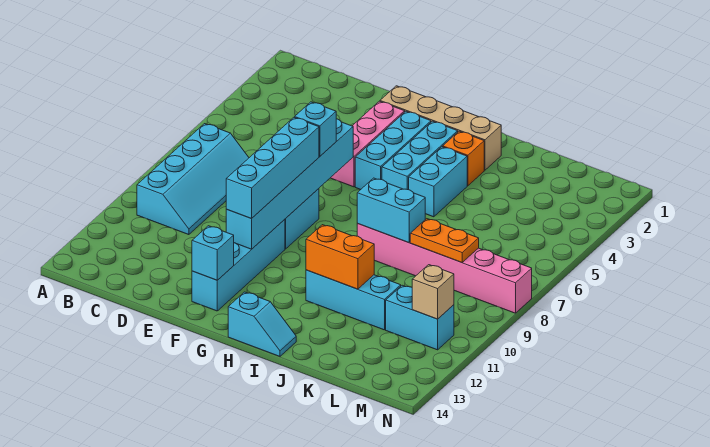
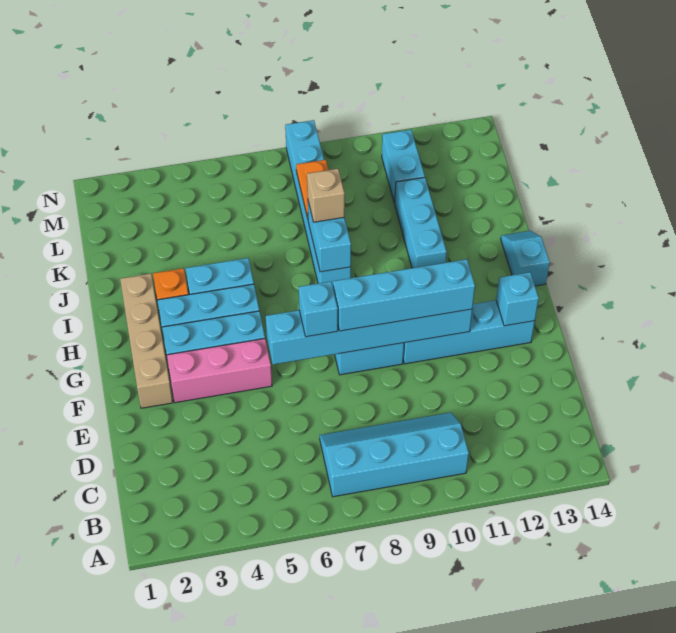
pink 1x6 brick [357,224,532,313] -> cyan 1x6 brick [285,120,351,286]
orange 1x2 brick [306,225,374,289] -> none
tan 1x1 brick [412,265,454,319] -> tan 1x1 brick moved to [307,169,345,222]

